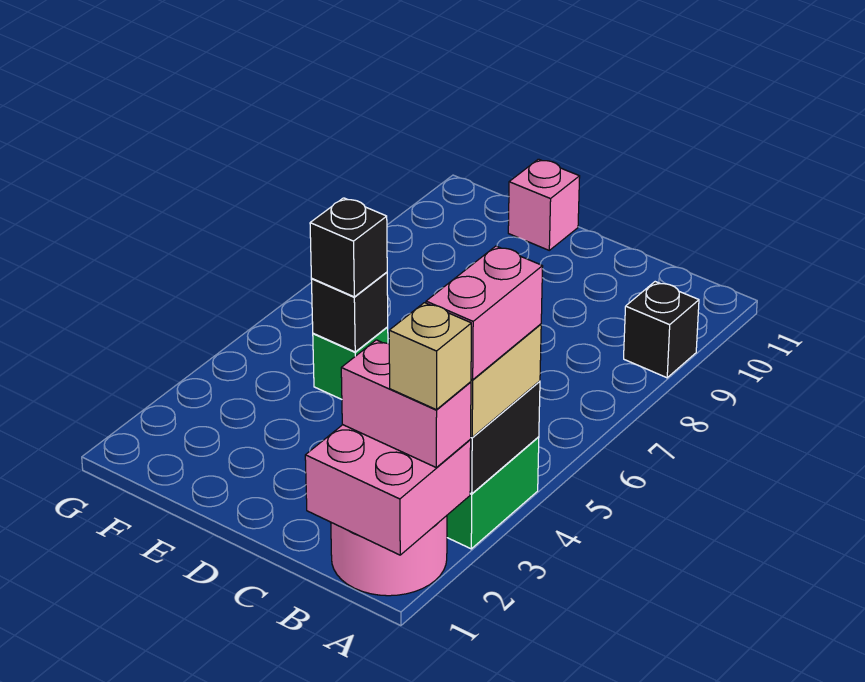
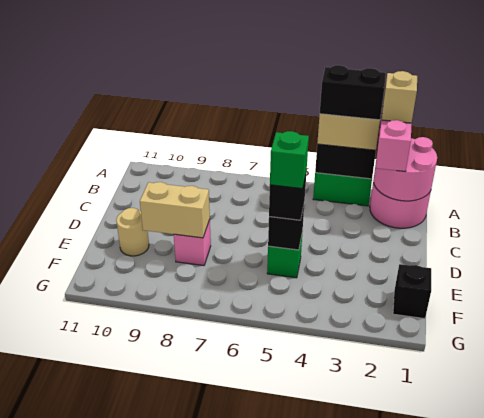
pink 2x2 brick [305,425,471,555] -> pink 2x2 round brick [374,137,437,201]
pink 1x2 brick [426,246,543,380] -> black 1x2 brick [320,65,386,120]
black 1x1 brick [624,282,699,378] -> black 1x1 brick moved to [393,264,431,319]
none -> green 1x1 brick [270,131,309,189]
none -> tan 1x2 brick [140,182,210,238]
none -> tan 1x1 round brick [116,208,149,256]
pink 1x1 brick [508,159,580,250] -> pink 1x1 brick moved to [174,220,211,266]

